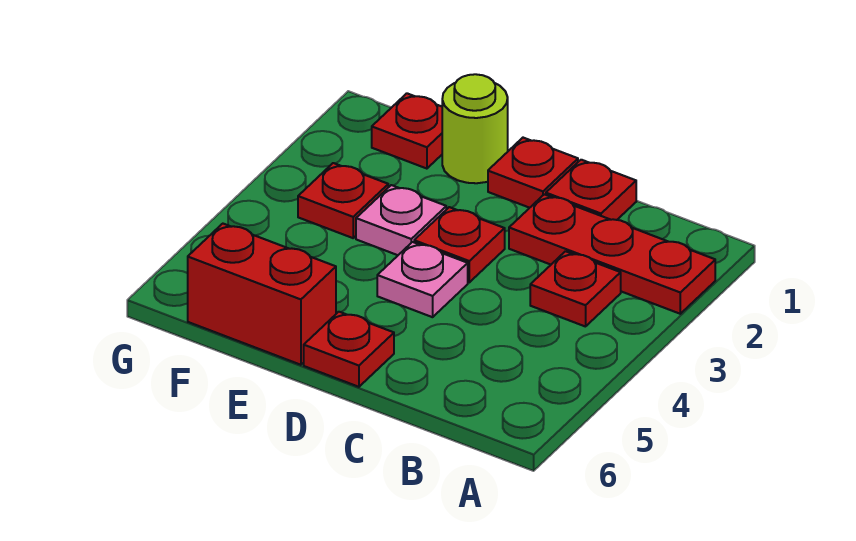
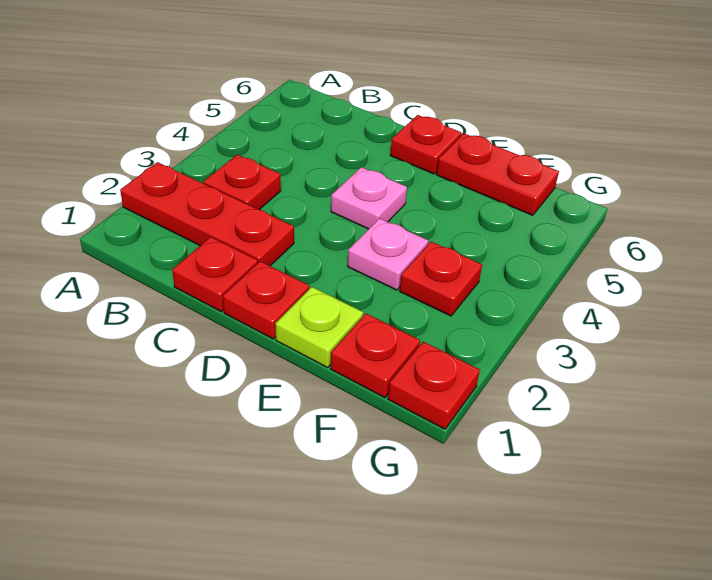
red 1x1 plate [414,207,505,282] -> red 1x1 plate moved to [388,342,480,429]
lime 1x1 round brick [442,74,508,183] -> lime 1x1 plate [276,287,363,368]
red 1x2 brick [188,224,336,365] -> red 1x2 plate [437,133,559,215]

